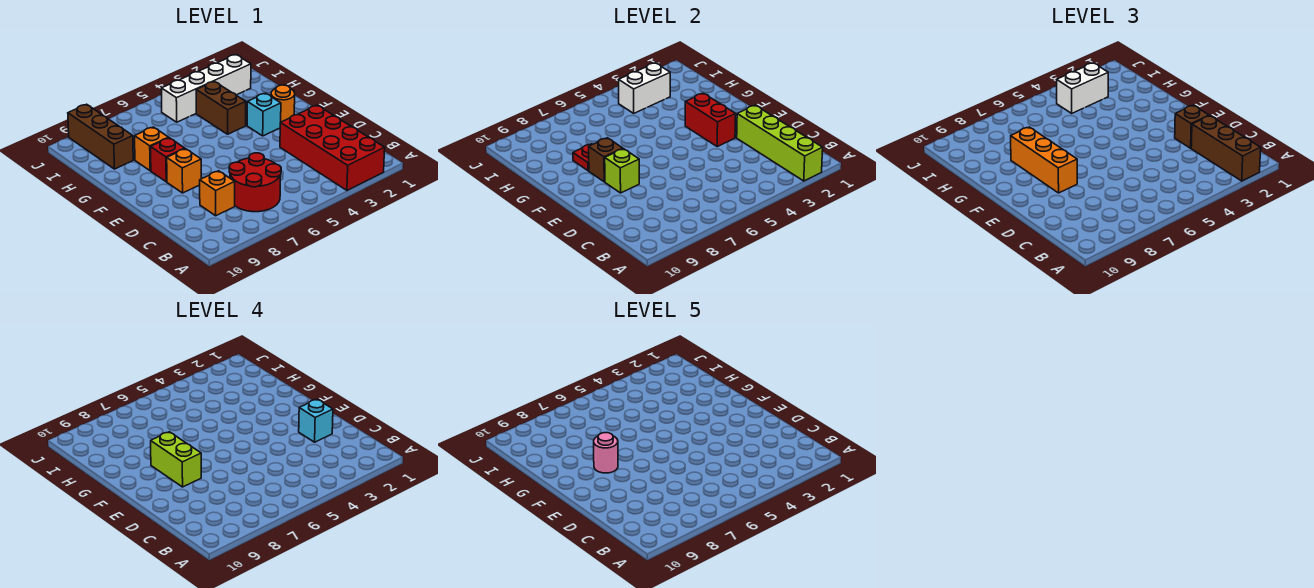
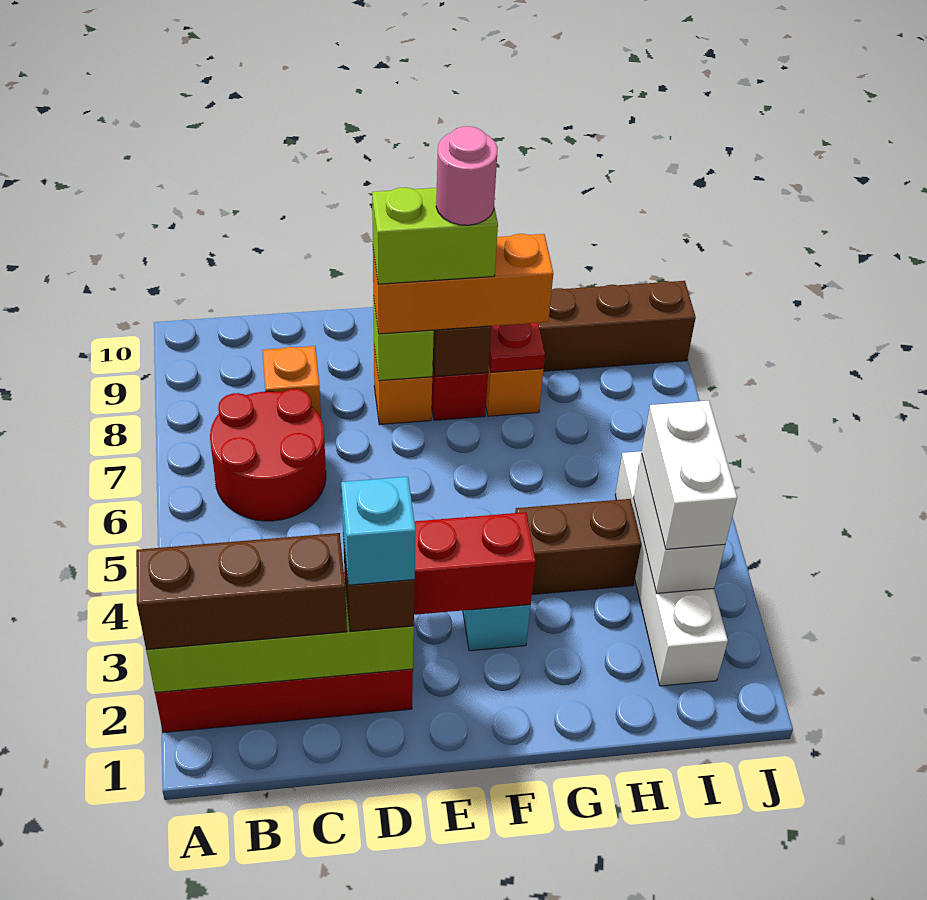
orange 1x1 round brick [271,85,295,122] -> none

